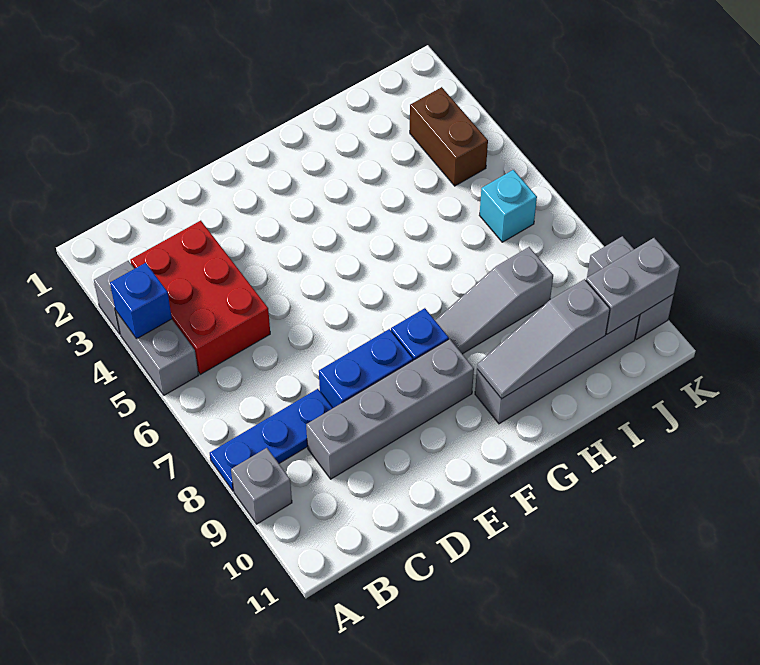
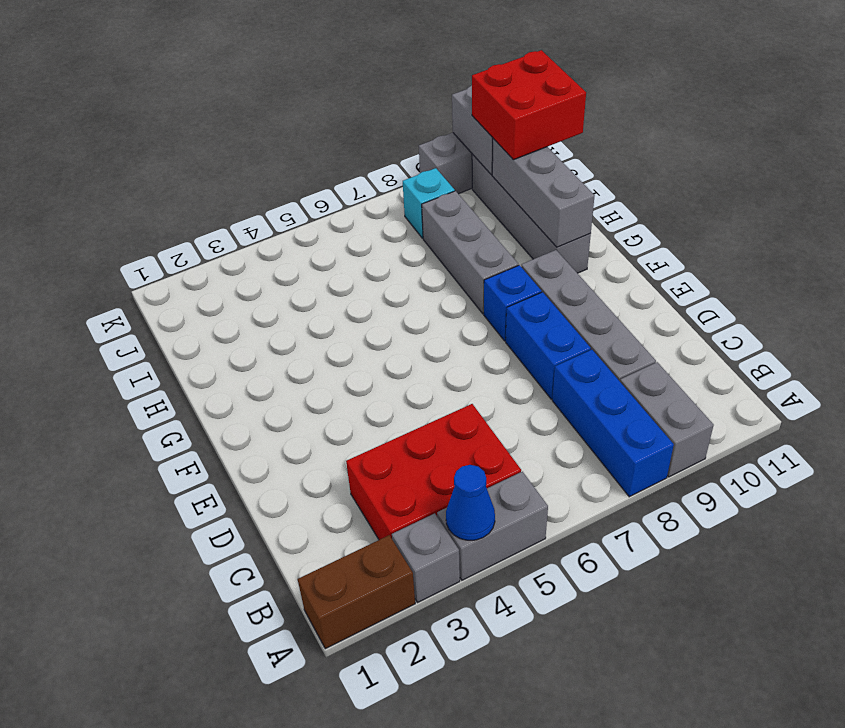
blue 1x1 brick [110,263,172,339] -> blue 1x1 cone [446,465,495,540]
blue 1x3 plate [210,389,333,491] -> blue 1x3 brick [552,350,674,497]
grey 1x1 brick [231,448,292,524] -> grey 1x2 brick [620,362,714,477]
grey 1x3 slope [435,247,553,354] -> grey 1x3 brick [422,191,518,314]
grey 1x3 slope [477,279,610,399] -> grey 1x3 brick [492,139,595,247]
none -> red 2x2 brick [472,50,586,160]
brown 1x2 brick [410,87,488,186] -> brown 1x2 brick moved to [298,535,415,649]
cyan 1x1 brick [479,170,537,242] -> cyan 1x1 brick moved to [403,168,455,238]

